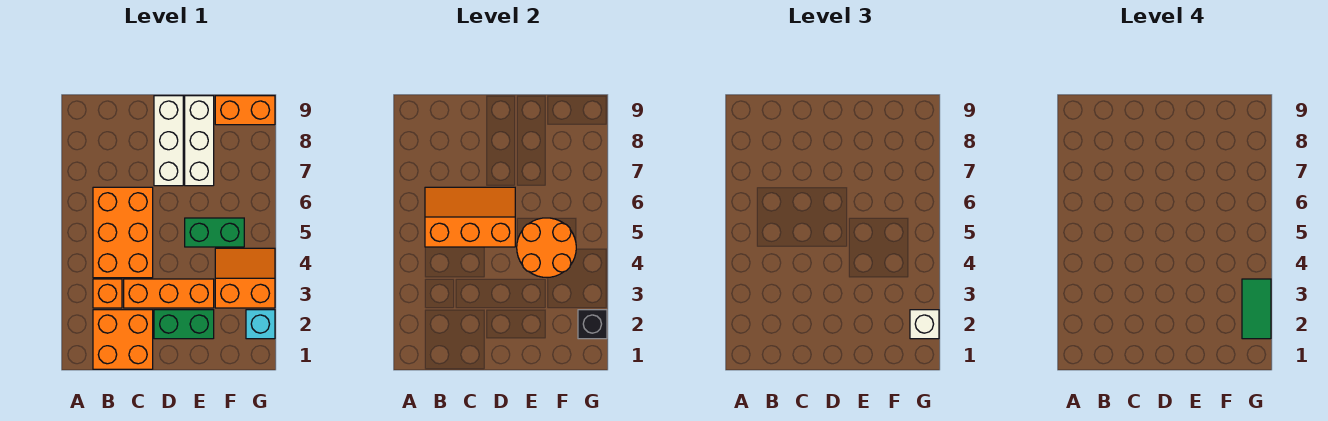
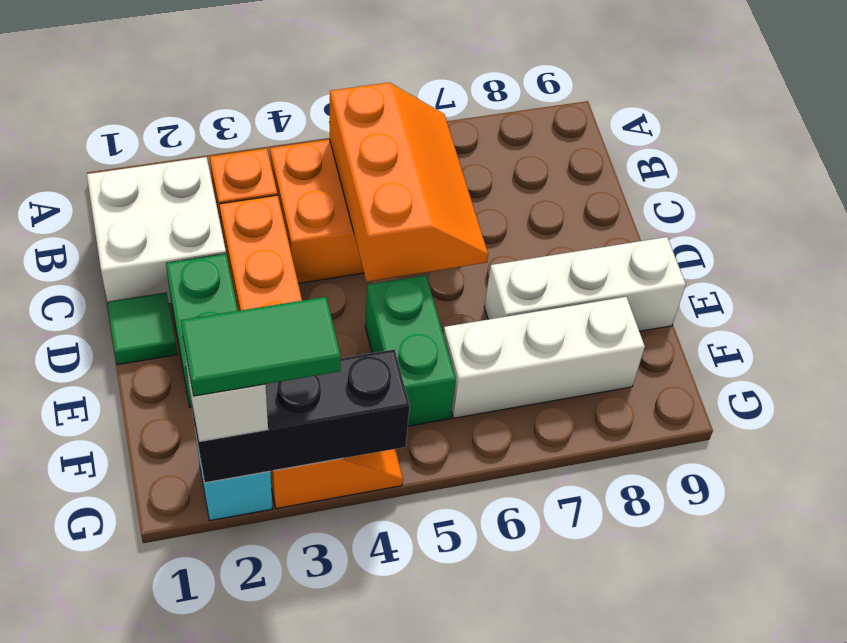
orange 2x2 brick [93,310,153,369] -> white 2x2 brick [87,157,226,304]
none -> green 1x1 tile [107,293,177,365]
white 1x3 brick [154,96,183,186] -> white 1x3 brick moved to [443,297,645,418]
orange 2x2 round brick [517,218,576,277] -> none
orange 1x2 brick [215,96,275,125] -> none
black 1x1 brick [578,310,607,339] -> black 1x3 brick [190,349,409,483]

